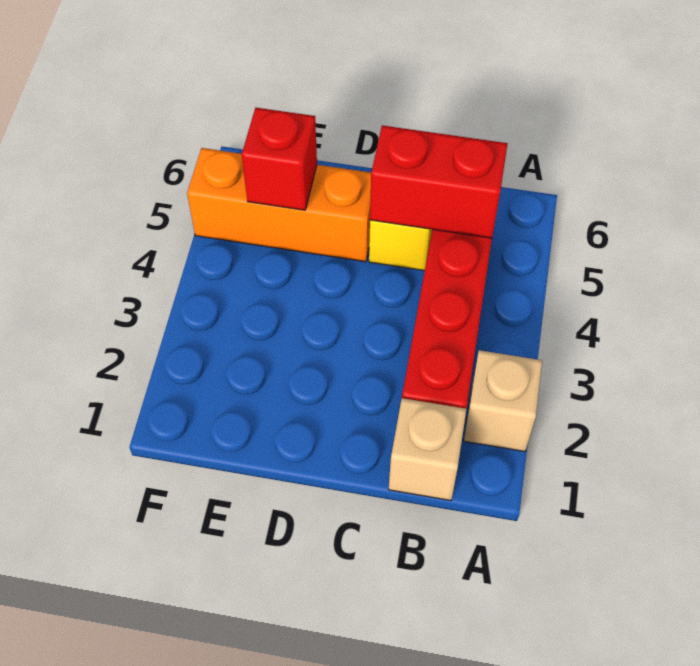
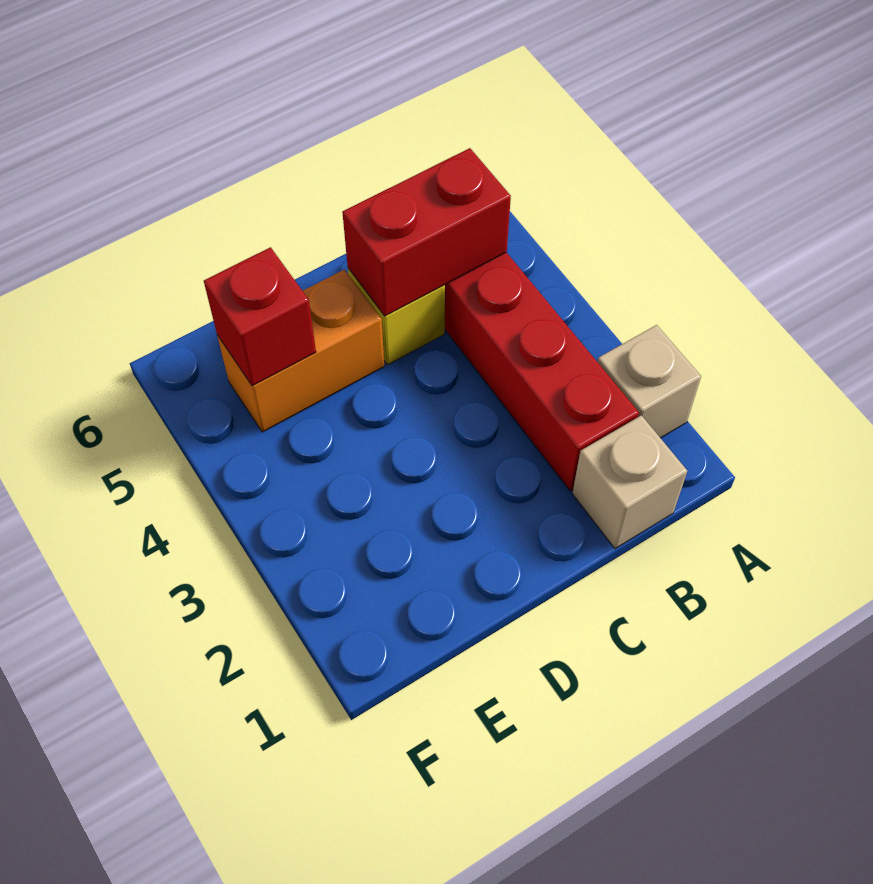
orange 1x3 brick [187,148,371,262] -> orange 1x2 brick [217,270,384,432]

